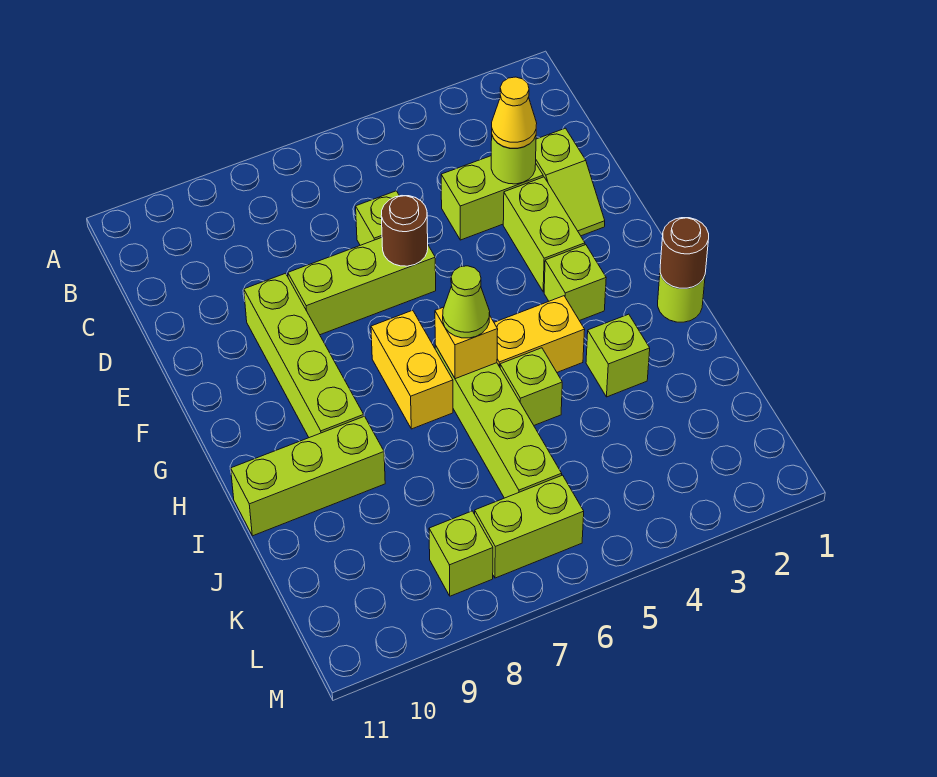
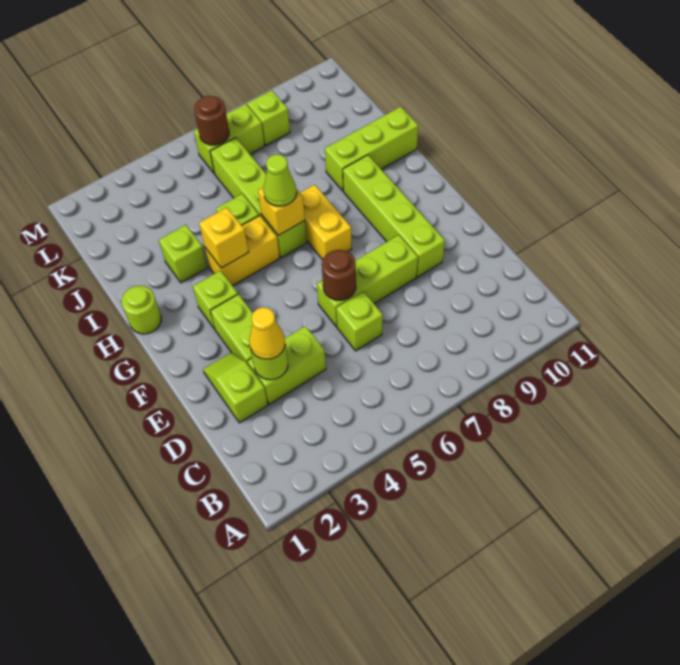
brown 1x1 round brick [660,218,709,288] -> brown 1x1 round brick moved to [194,96,229,145]
none -> yellow 1x1 brick [199,208,249,268]

